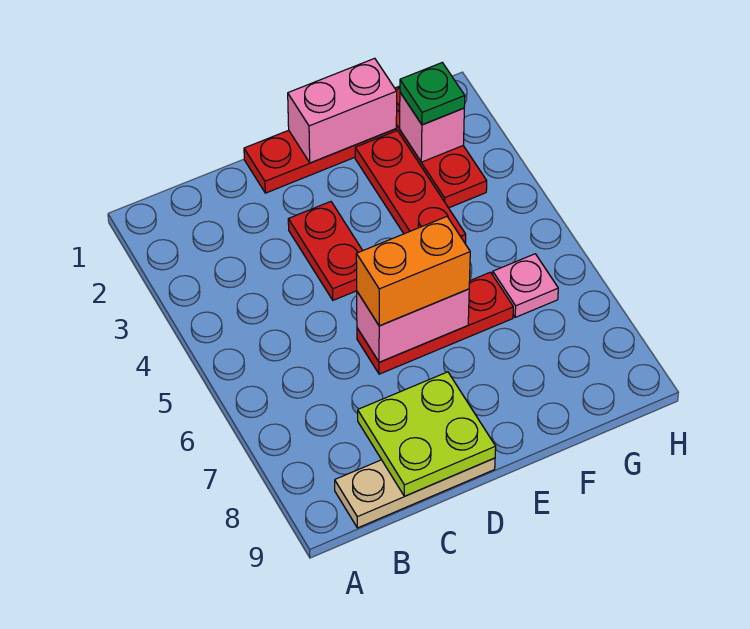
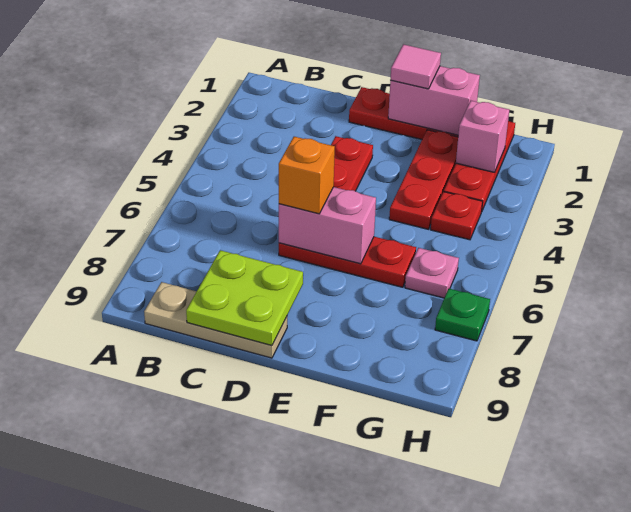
orange 1x2 brick [356,217,470,326] -> orange 1x1 brick [279,137,335,214]
none -> pink 1x1 tile [390,44,441,89]
green 1x1 plate [400,63,465,125] -> green 1x1 plate moved to [435,289,490,341]
none -> red 1x1 plate [431,192,483,240]

